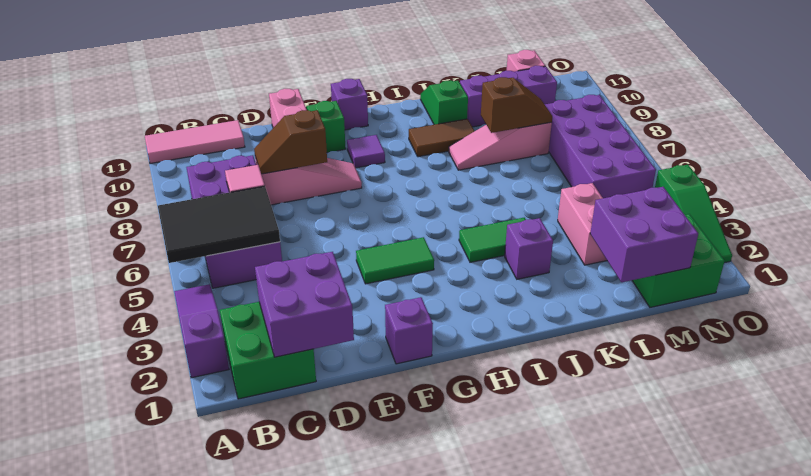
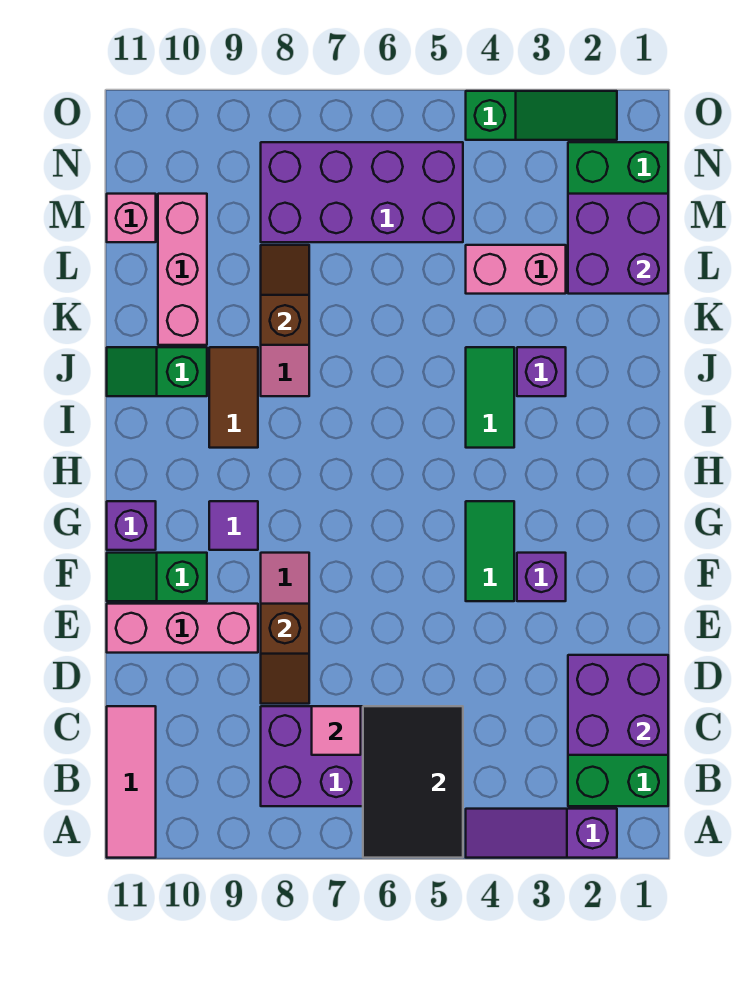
purple 1x1 brick [385,297,433,364] -> purple 1x1 brick moved to [517,553,566,601]
purple 1x3 brick [460,66,557,127] -> pink 1x3 brick [158,194,207,345]

